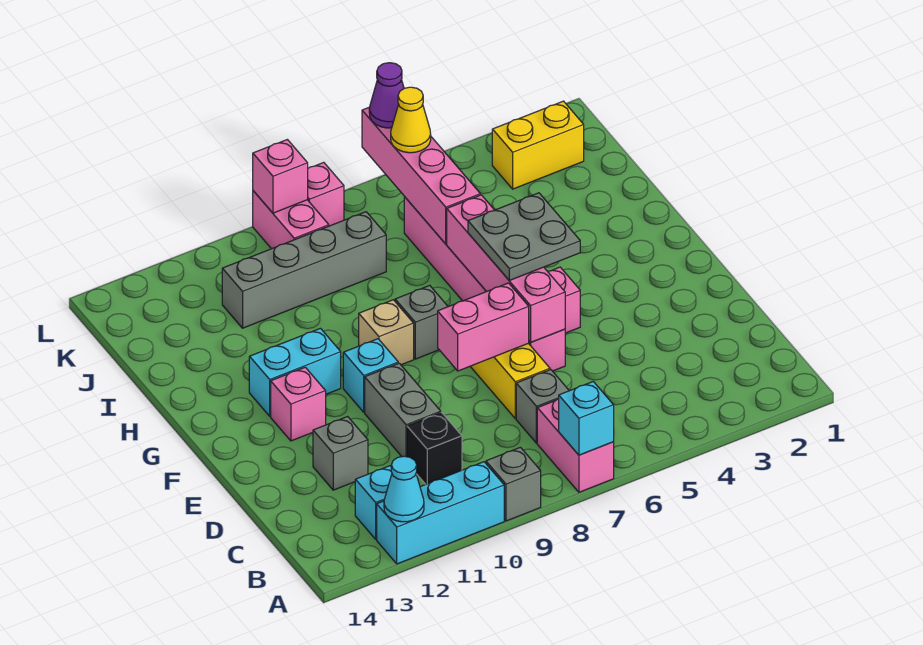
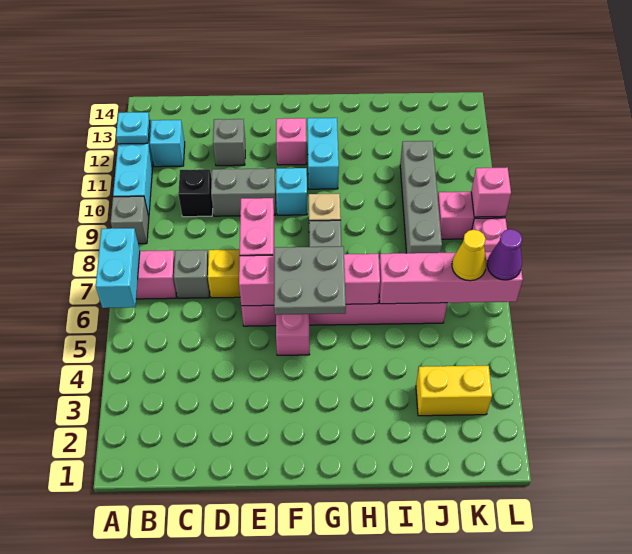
cyan 1x1 brick [559,382,614,455] -> cyan 1x2 brick [96,228,140,308]
cyan 1x1 cone [384,456,424,522] -> cyan 1x1 plate [116,112,150,144]
yellow 1x2 brick [492,101,584,189] -> yellow 1x2 brick turned to [416,366,492,416]

